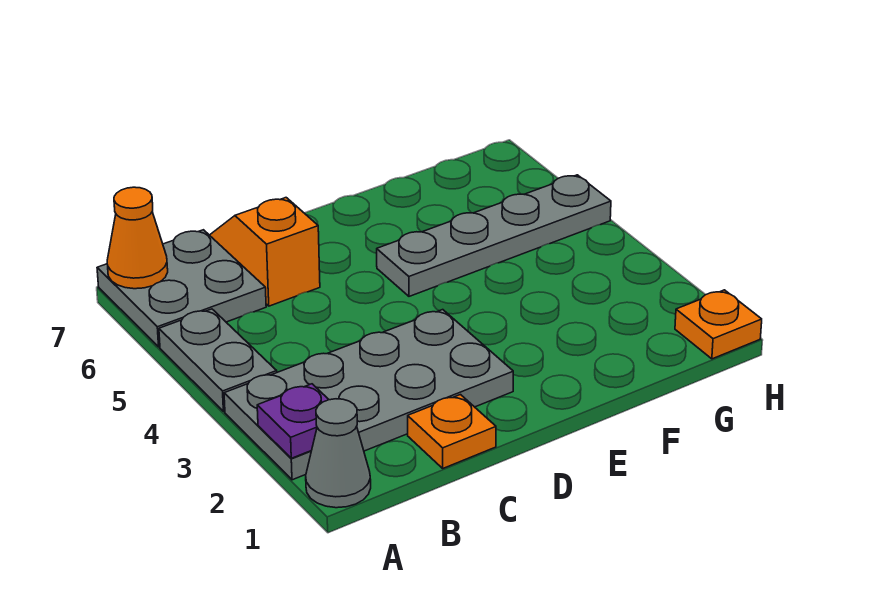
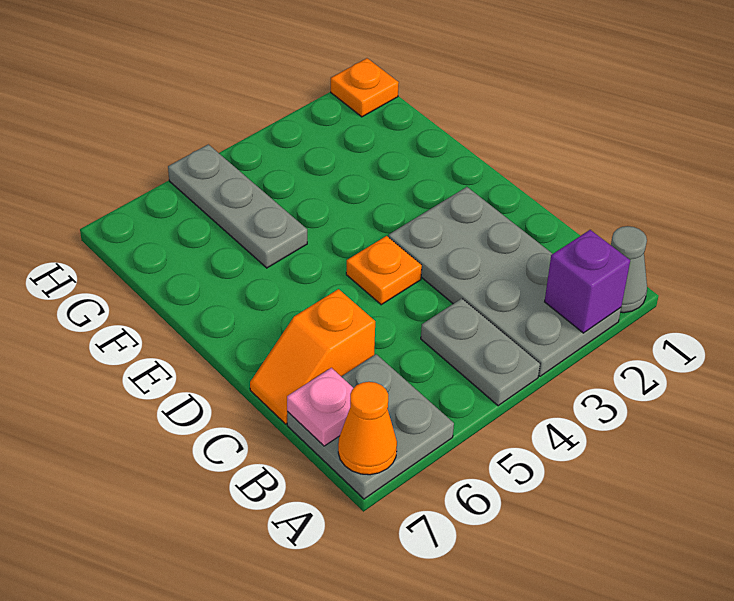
purple 1x1 plate [257,384,329,458] -> purple 1x1 brick [545,230,630,333]
grey 1x2 plate [159,309,277,412] -> grey 1x2 plate turned to [421,299,540,406]
none -> pink 1x1 plate [287,368,353,446]
orange 1x1 plate [408,395,496,468] -> orange 1x1 plate moved to [346,236,422,305]
grey 1x4 plate [377,175,611,296] -> grey 1x3 plate [168,144,307,268]

